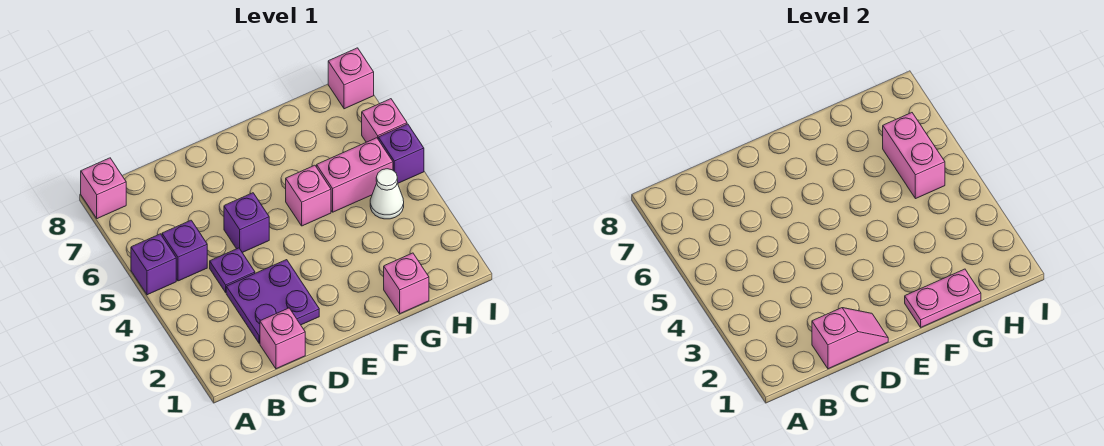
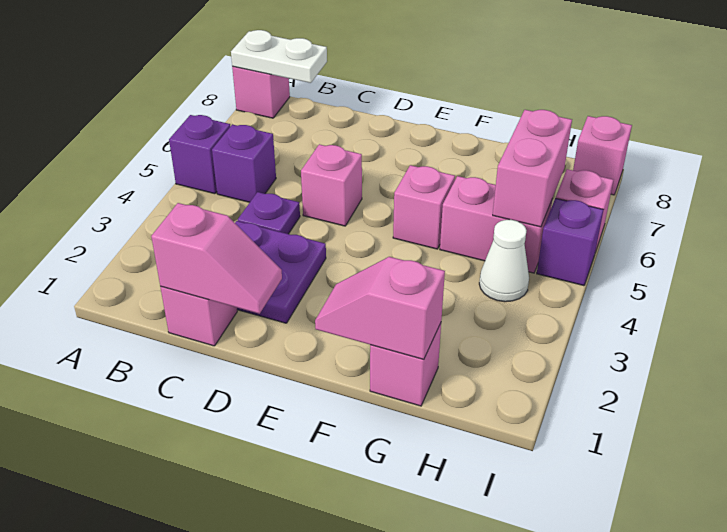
none -> white 1x2 plate [231,30,327,83]
purple 1x1 brick [224,193,269,253] -> pink 1x1 brick [301,144,362,226]
pink 1x2 plate [905,269,981,327] -> pink 1x2 slope [315,257,445,359]

